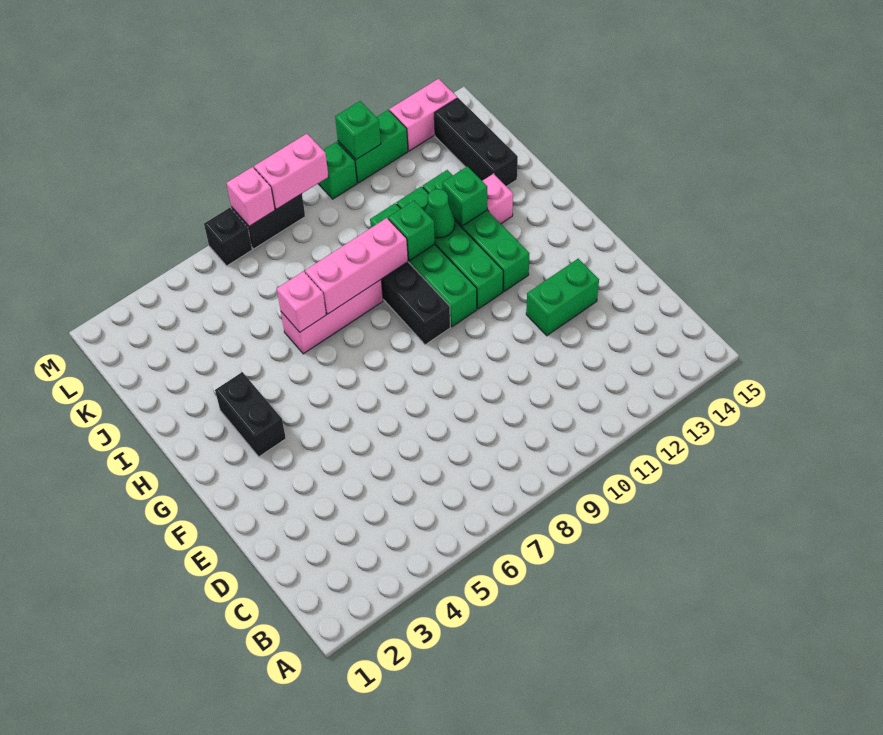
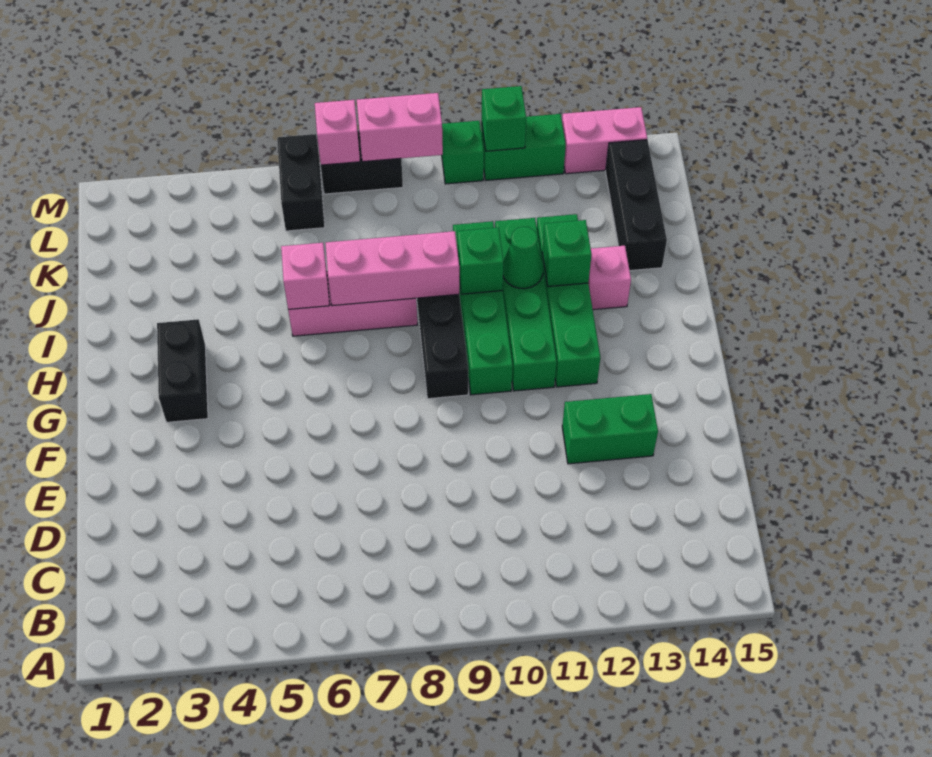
black 1x1 brick [204,208,252,266] -> black 1x2 brick [277,134,325,231]

